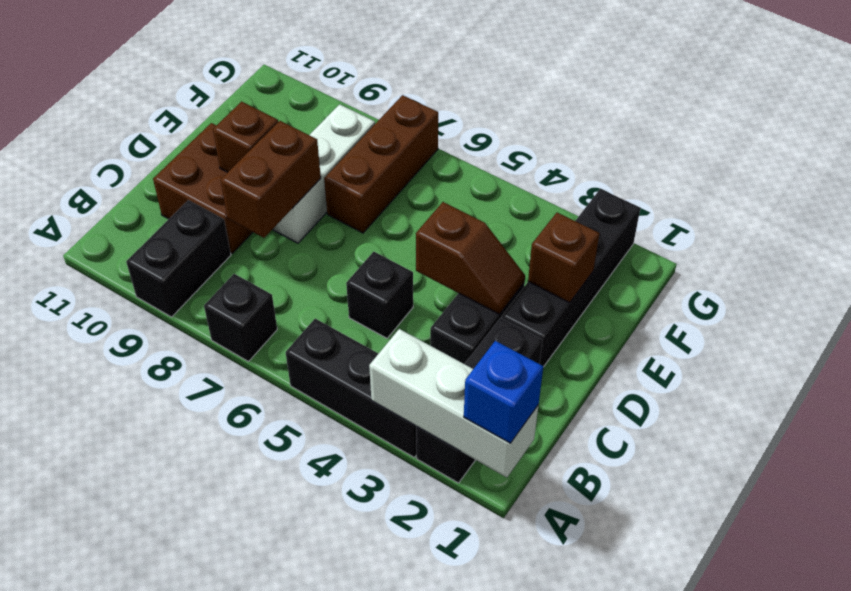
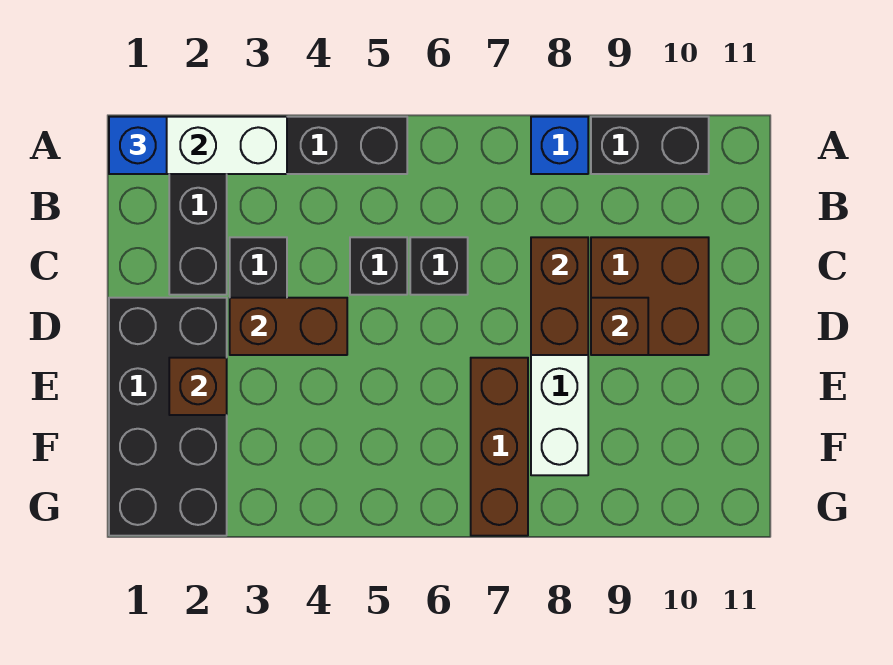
black 1x1 brick [204,274,277,362] -> black 1x1 brick moved to [410,237,468,295]
none -> blue 1x1 brick [531,117,588,174]
black 1x2 brick [126,200,231,317] -> black 1x2 brick turned to [591,117,709,174]
black 1x4 brick [502,189,640,367] -> black 2x4 brick [109,298,227,536]
brown 1x2 slope [416,202,525,314] -> brown 1x2 brick [230,298,347,355]

